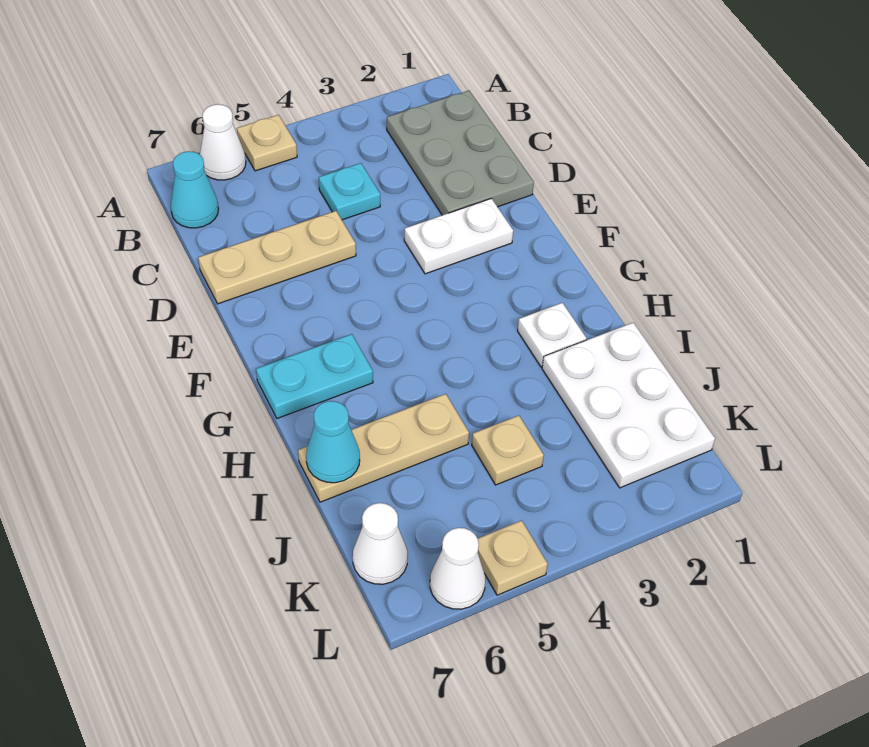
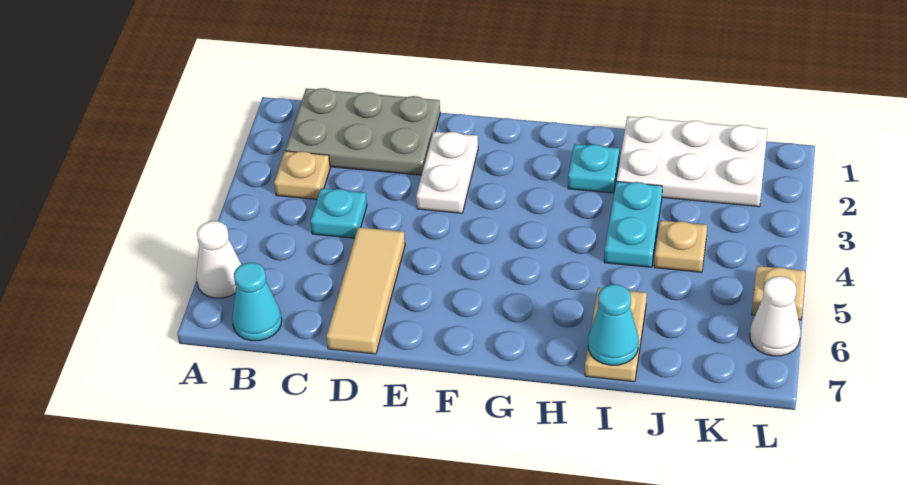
tan 1x1 plate [237,115,297,171] -> tan 1x1 plate moved to [274,151,330,199]
tan 1x3 plate [198,211,356,304] -> tan 1x3 tile [326,227,405,354]
cyan 1x2 plate [256,334,373,418] -> cyan 1x2 plate moved to [604,181,662,267]
white 1x1 plate [518,303,586,367] -> cyan 1x1 plate [568,144,619,193]
tan 1x3 plate [298,394,469,502] -> tan 1x2 plate [585,288,647,382]
white 1x1 cone [353,503,408,584] -> none

